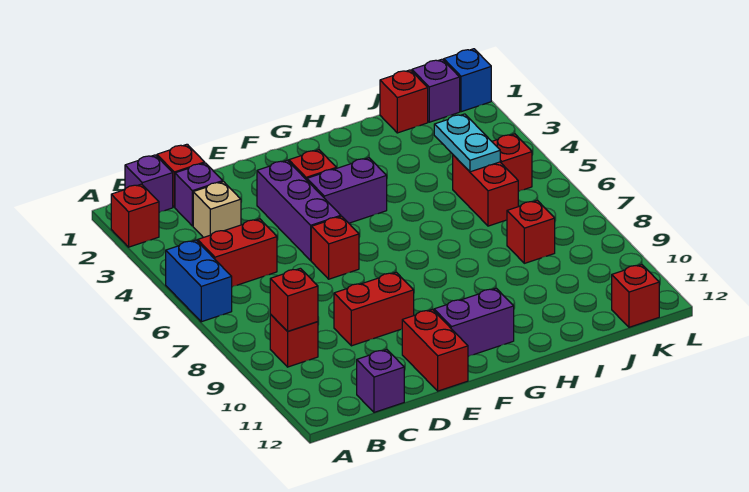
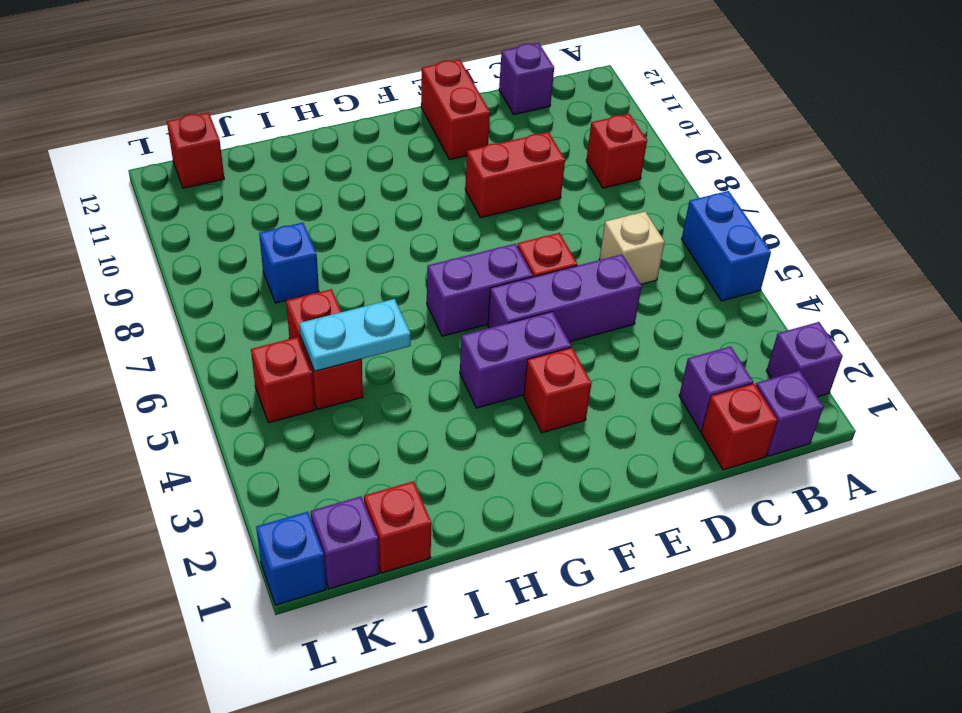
red 1x1 brick [111,184,159,247] -> purple 1x1 brick [766,322,843,397]
red 1x2 brick [198,219,277,287] -> none
red 1x1 brick [270,268,318,331] -> none
tan 1x1 brick [193,182,241,238] -> tan 1x1 brick moved to [599,211,665,284]
purple 1x3 brick [257,160,341,260] -> purple 1x3 brick turned to [488,254,642,342]
purple 1x2 brick [434,288,514,356] -> purple 1x2 brick moved to [427,244,533,336]
cyan 1x2 plate [434,114,500,172] -> cyan 1x2 plate turned to [299,299,411,371]
red 1x1 brick [507,200,555,263] -> blue 1x1 brick [259,223,319,303]

